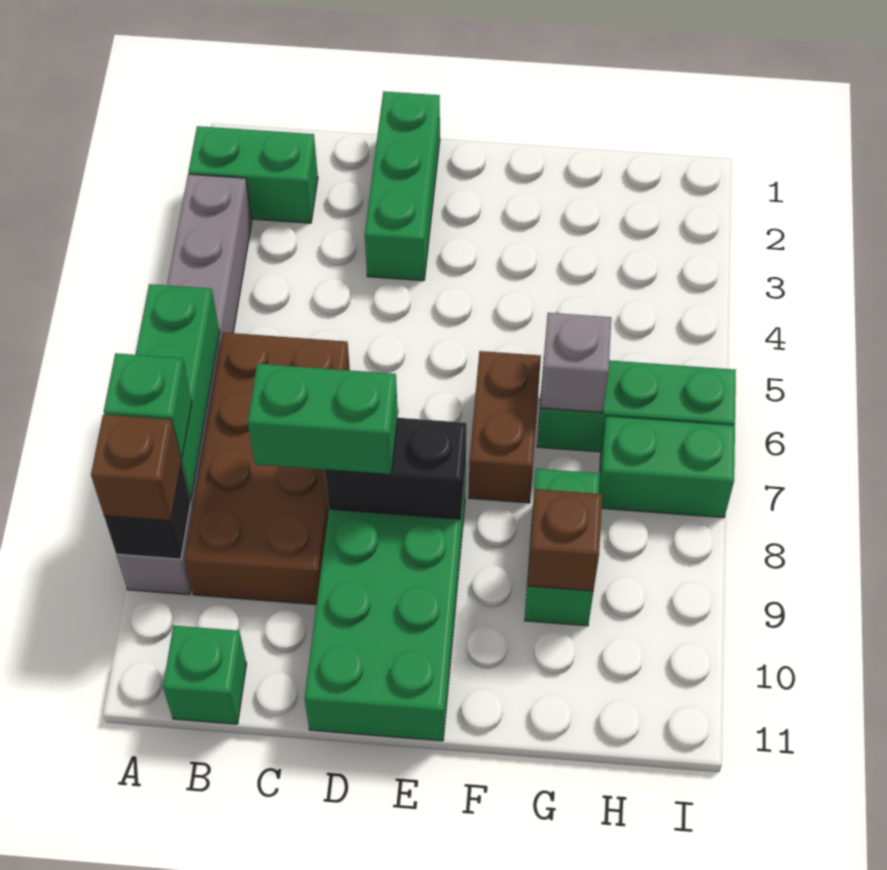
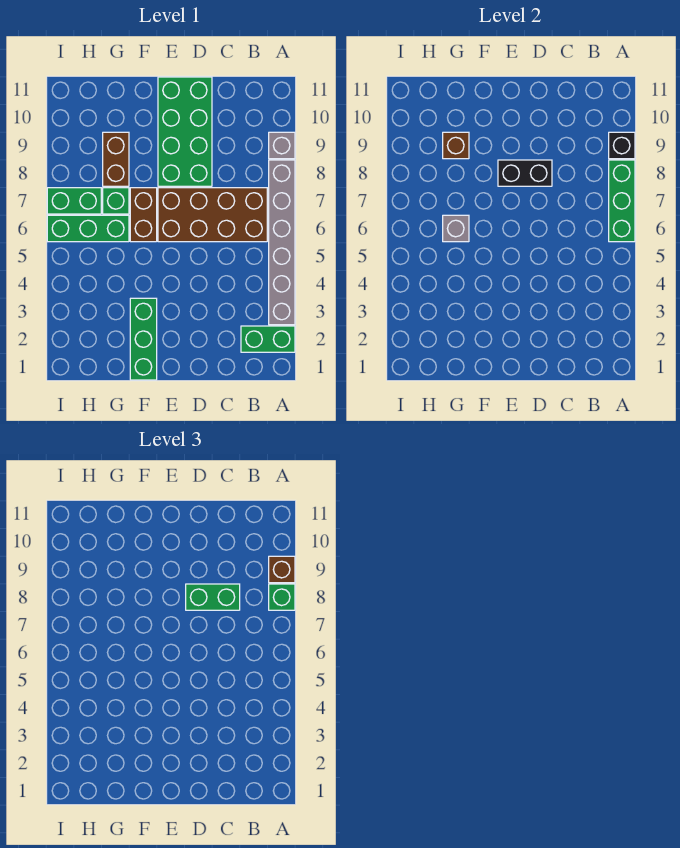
brown 2x4 brick [184,333,350,605] -> brown 2x4 brick turned to [158,188,267,242]
green 1x1 brick [163,625,247,724] -> green 1x1 brick moved to [103,188,129,214]
green 1x3 brick [365,91,440,281] -> green 1x3 brick moved to [130,298,157,380]
green 1x2 brick [525,469,600,626] -> brown 1x2 brick [103,132,129,186]

